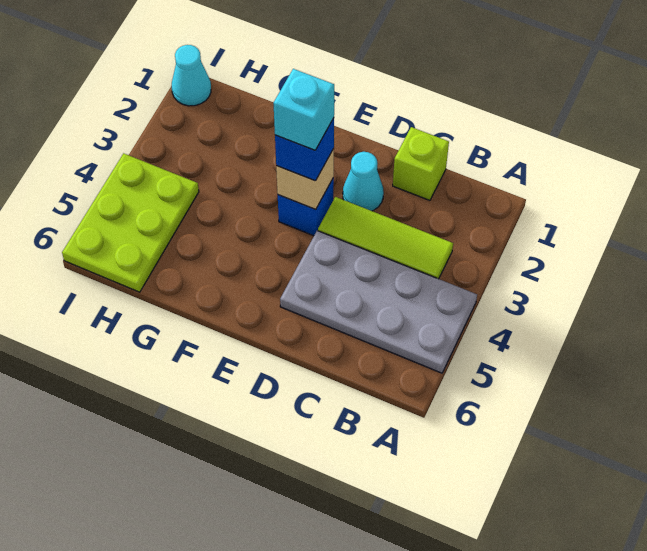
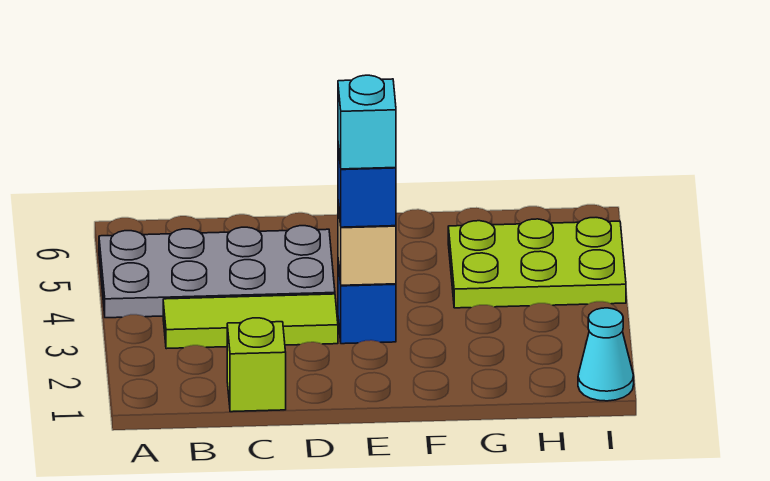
cyan 1x1 cone [343,152,384,211] -> none
lime 2x3 plate [62,153,199,292] -> lime 2x3 plate turned to [448,218,626,308]

